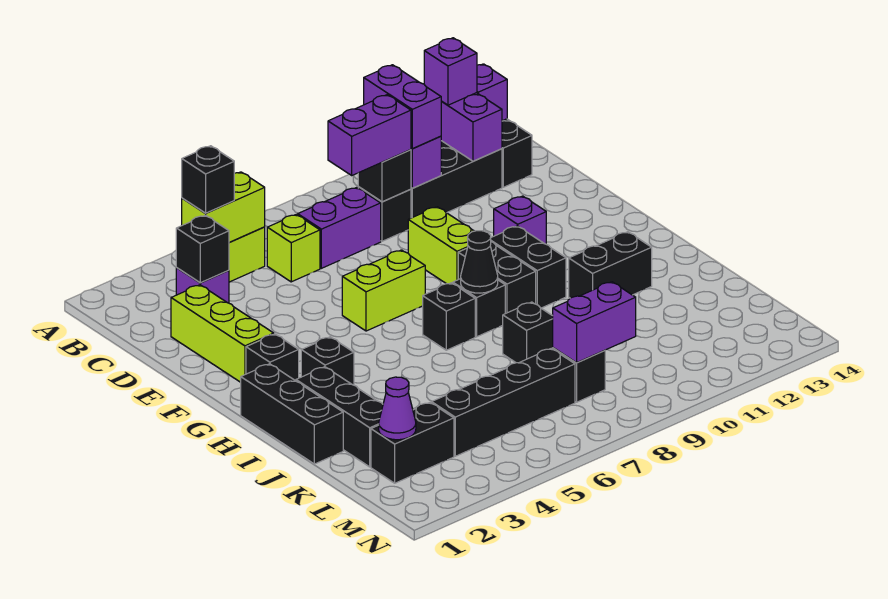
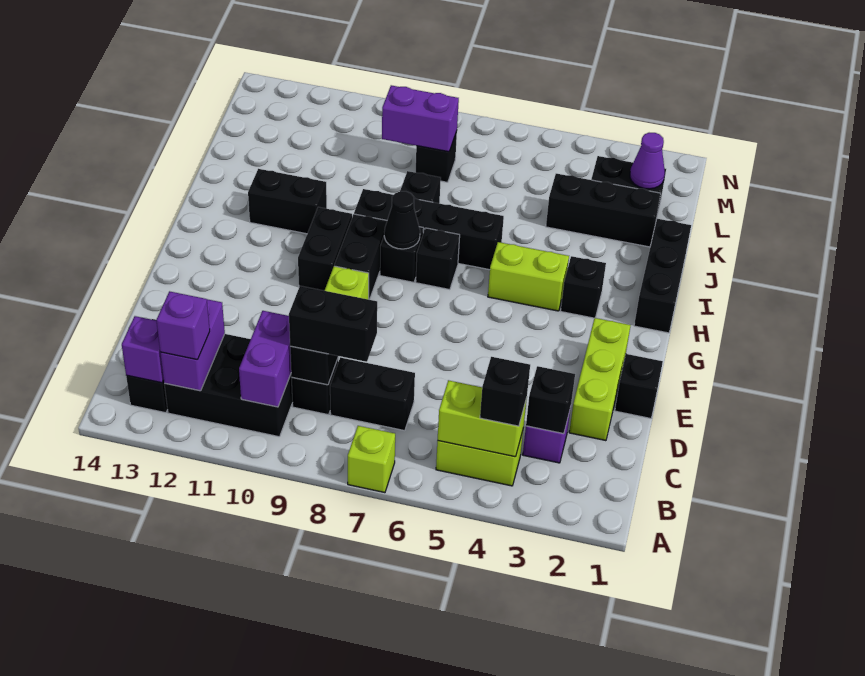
purple 1x2 brick [364,65,441,149] -> none
lime 1x1 brick [267,215,320,282] -> lime 1x1 brick moved to [348,426,395,493]
purple 1x2 brick [298,187,381,268] -> black 1x2 brick [330,357,415,431]
purple 1x2 brick [328,95,411,175] -> black 1x2 brick [289,286,377,362]
lime 1x2 brick [342,250,425,331] -> lime 1x2 brick moved to [488,242,569,311]
purple 1x1 brick [494,196,546,244] -> none
black 1x1 brick [246,334,299,381] -> black 1x1 brick moved to [615,354,663,418]
black 1x3 brick [296,367,383,467] -> black 1x3 brick turned to [546,174,661,247]
black 1x4 brick [432,348,575,456] -> black 1x4 brick moved to [354,189,504,270]

